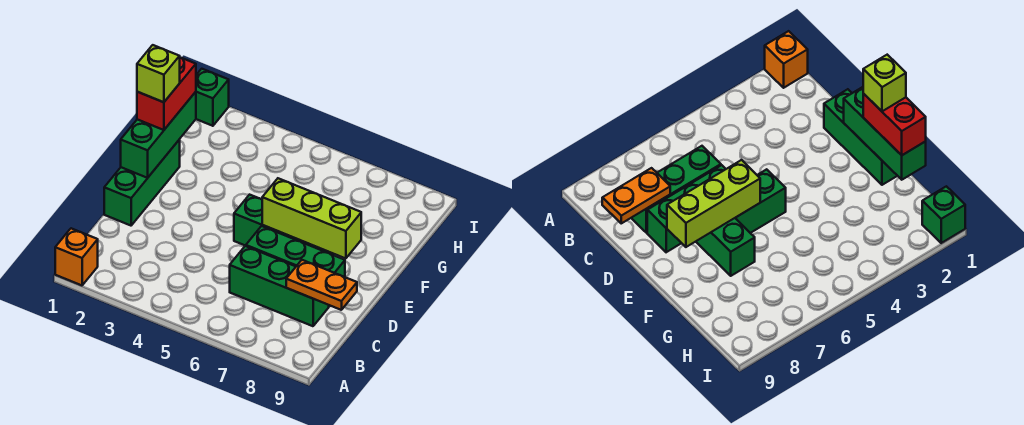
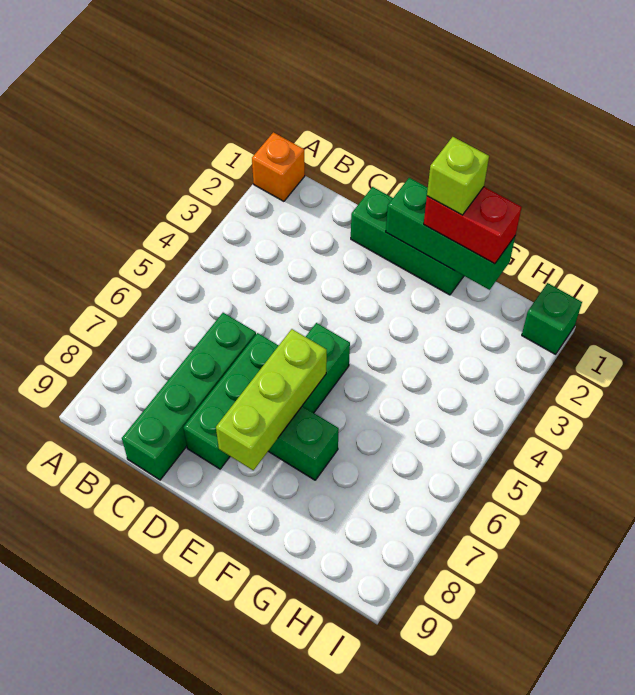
green 1x3 brick [230,246,329,326] -> green 1x4 brick [122,313,256,480]
orange 1x2 plate [286,260,357,310] -> none

